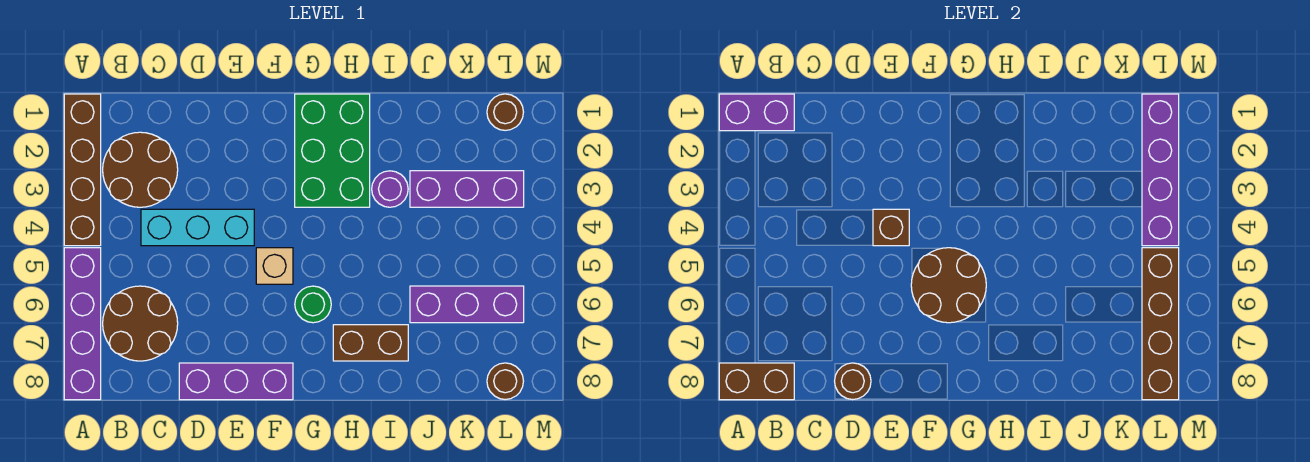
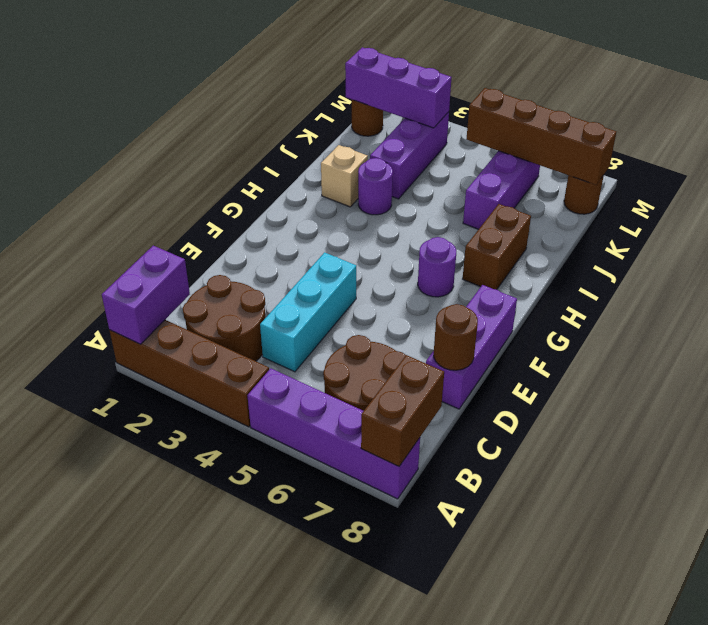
brown 1x1 brick [873,209,909,246] -> none
tan 1x1 brick [256,248,293,284] -> tan 1x1 brick moved to [321,145,368,207]
brown 2x2 round brick [911,248,986,323] -> none
green 2x3 brick [295,94,370,207] -> none
green 1x1 round brick [295,286,331,323] -> purple 1x1 round brick [418,237,456,297]
purple 1x4 brick [1142,94,1179,246] -> purple 1x3 brick [345,47,452,128]

